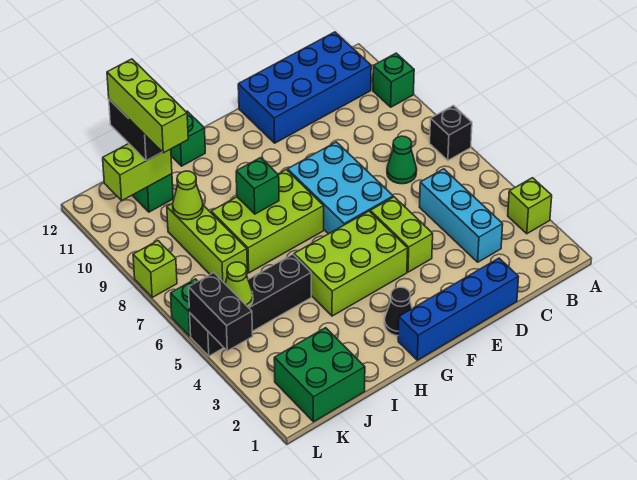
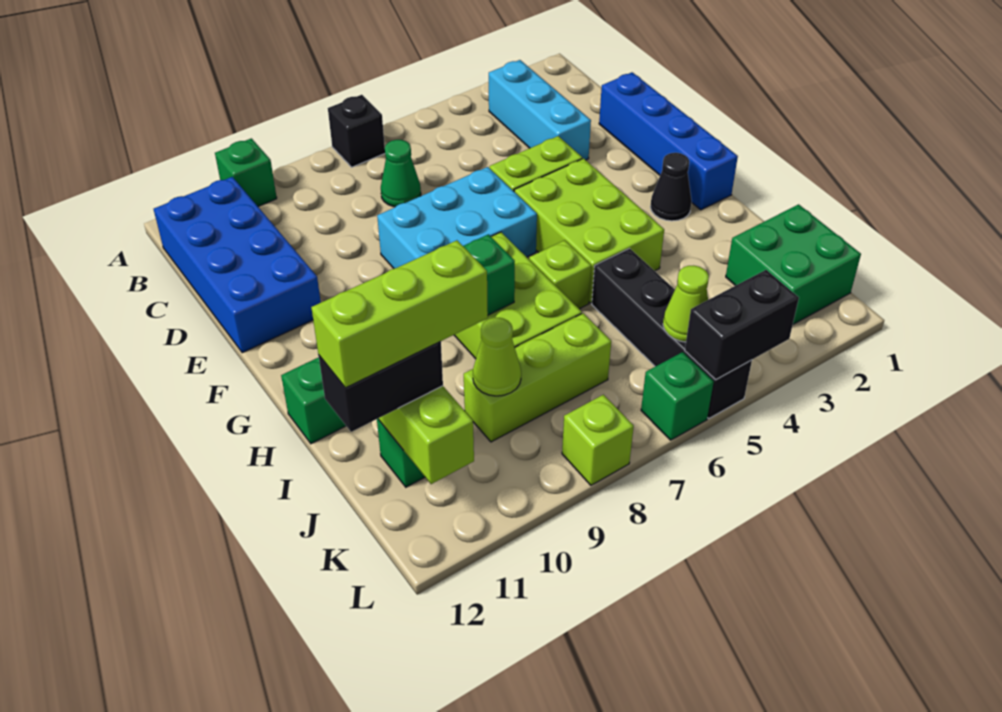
lime 1x1 brick [508,178,552,234] -> lime 1x1 brick moved to [529,240,591,309]
cyan 1x3 brick [419,169,503,262] -> cyan 1x3 brick turned to [489,60,591,160]

